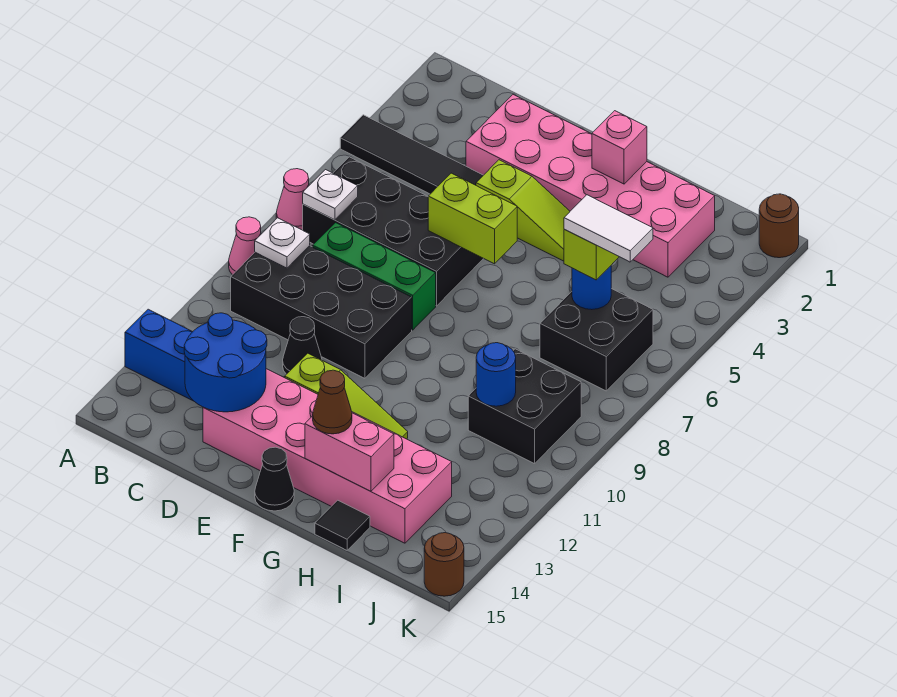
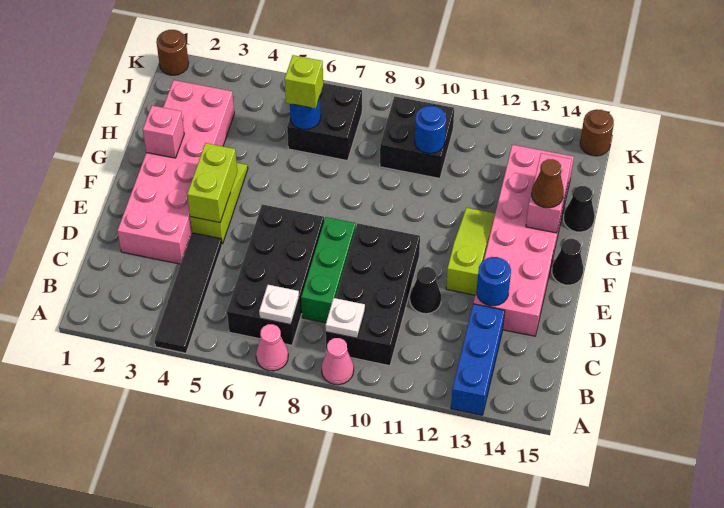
blue 2x2 round brick [184,313,267,412] -> blue 1x1 round brick [477,257,511,306]
lime 1x2 brick [428,173,517,264] -> lime 1x2 brick moved to [187,143,237,222]
black 1x1 tile [315,500,370,550] -> black 1x1 cone [564,186,595,232]
white 1x2 tile [564,195,653,262] -> none

